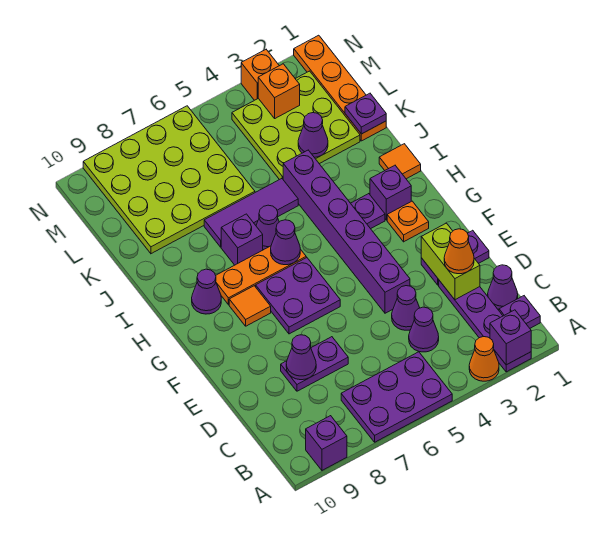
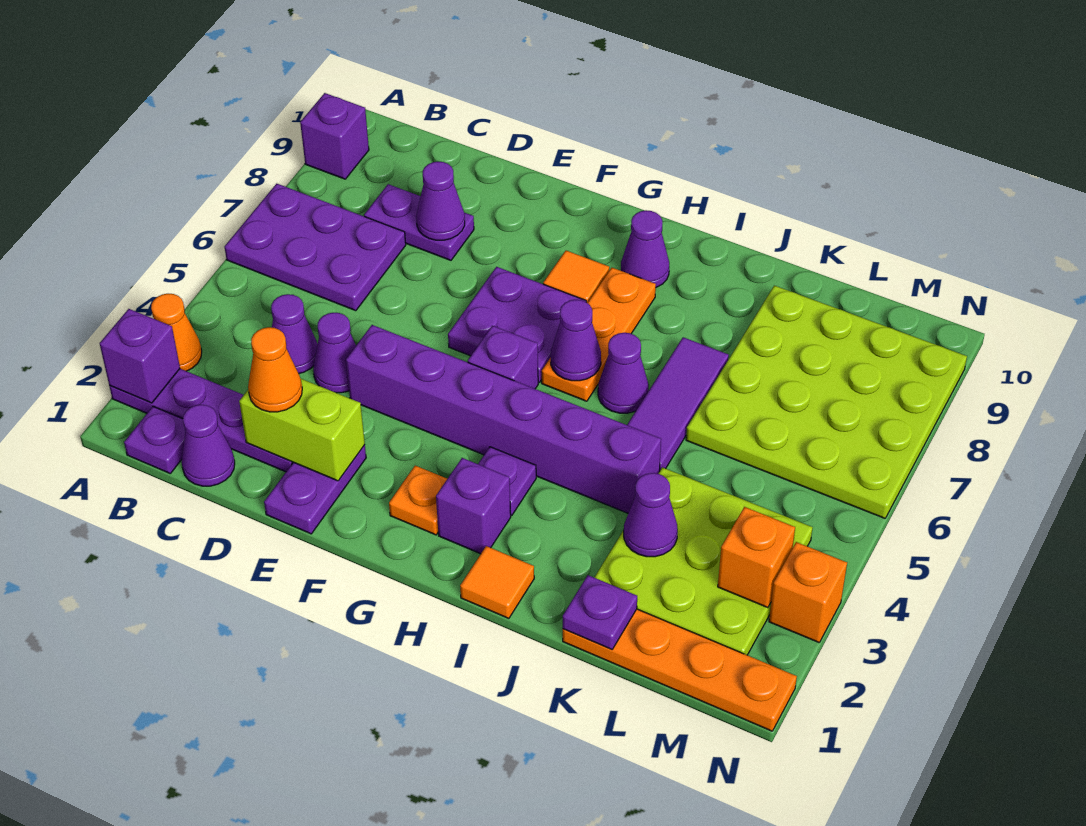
purple 2x3 plate [341,352,452,442] -> purple 2x3 plate turned to [225,184,406,311]
purple 1x2 plate [281,337,348,391] -> purple 1x2 plate turned to [364,184,474,260]
purple 1x1 brick [221,214,263,265] -> purple 1x1 brick moved to [468,326,538,389]

